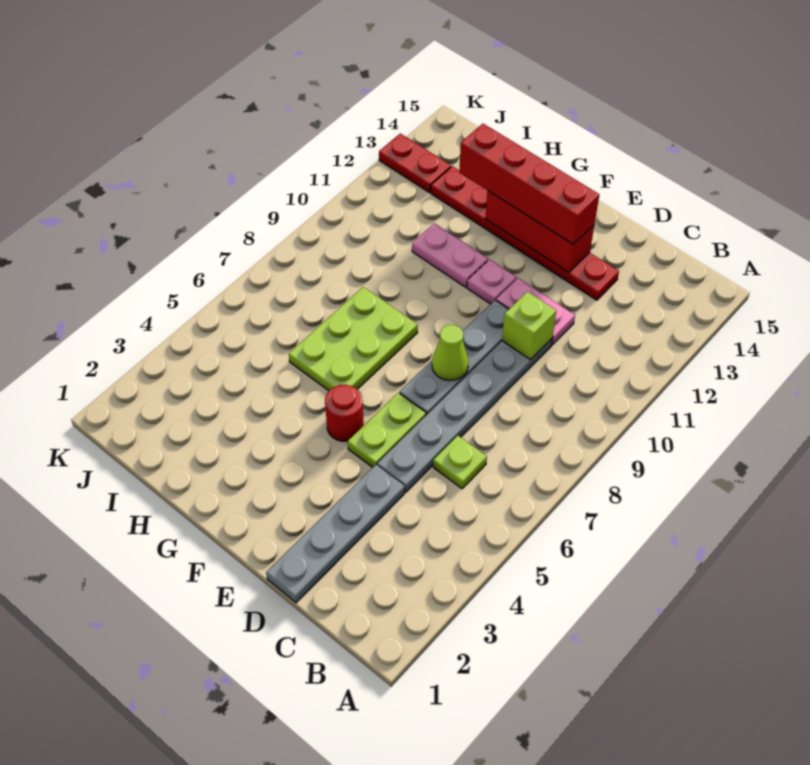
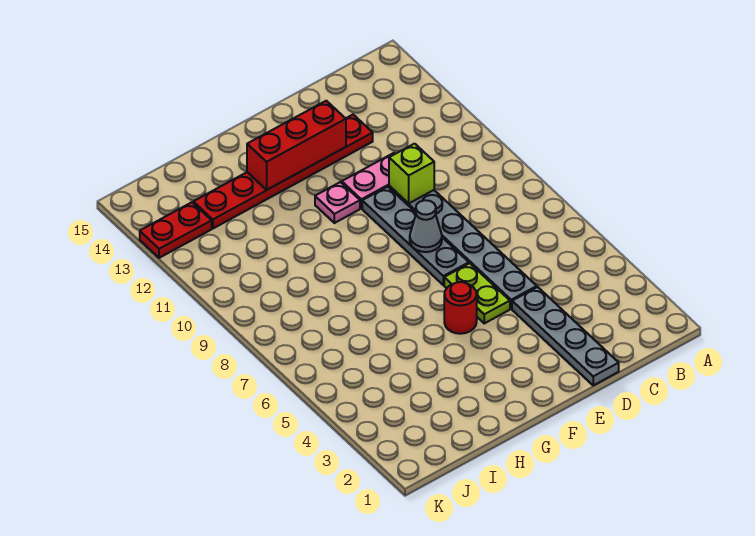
lime 1x1 plate [433,436,487,489] -> none
lime 1x1 cone [432,325,468,381] -> grey 1x1 cone [410,200,442,252]
red 1x4 brick [459,124,599,244] -> none
lime 2x3 plate [289,287,418,391] -> none
pink 1x2 plate [412,223,488,287] -> none

